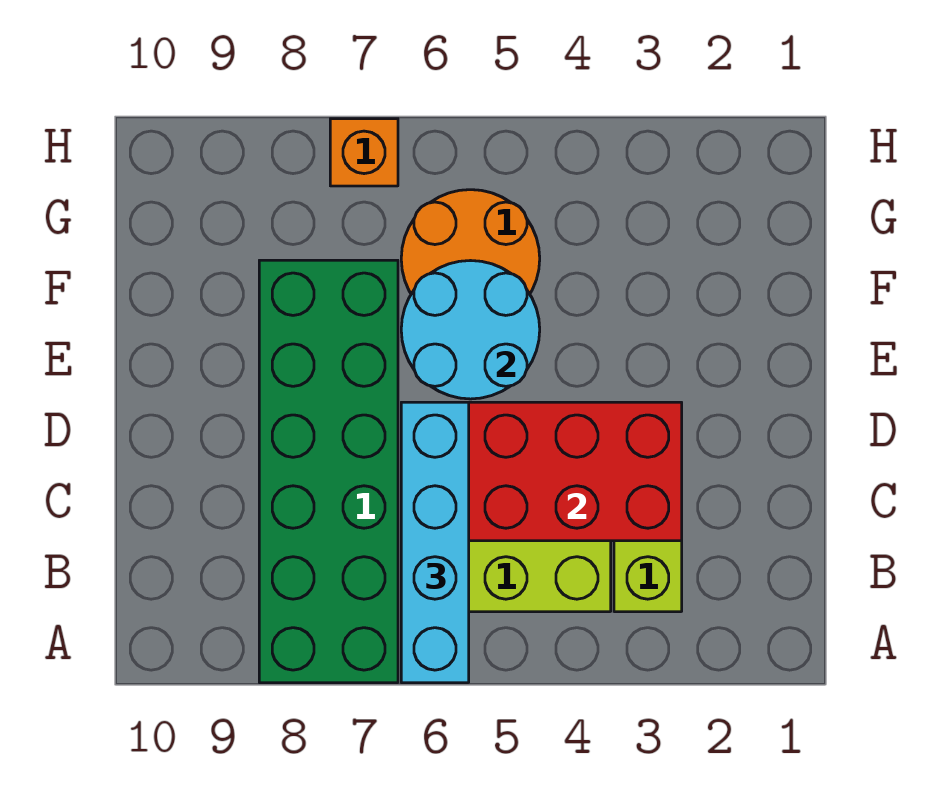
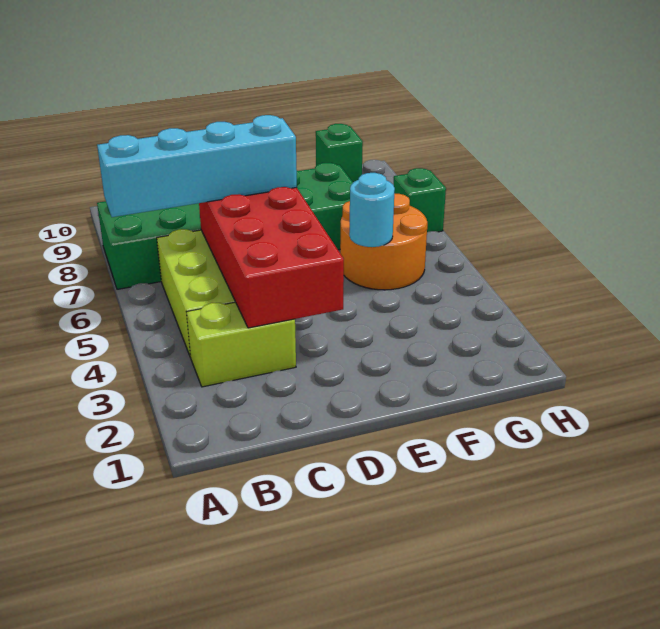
cyan 2x2 round brick [401,261,540,399] -> cyan 1x1 round brick [349,173,395,247]
none -> green 1x1 brick [316,124,363,182]
orange 1x1 brick [330,119,398,186] -> green 1x1 brick [394,168,446,232]

